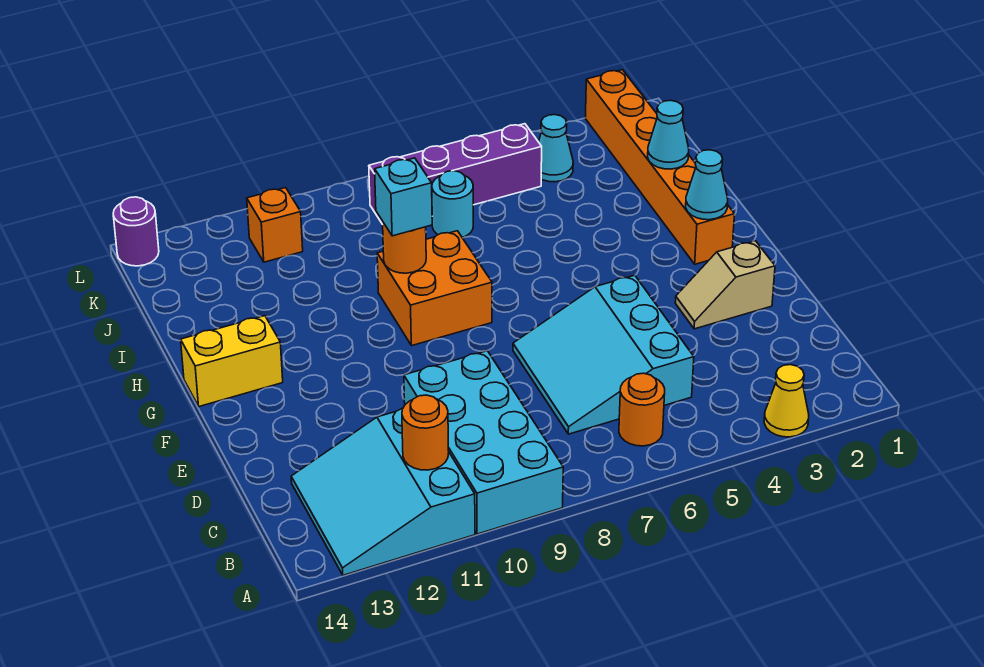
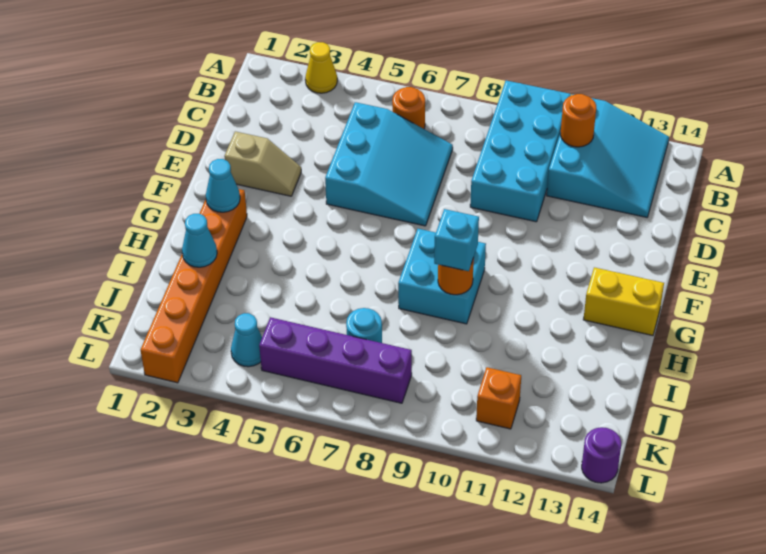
orange 2x2 brick [377,231,492,346] -> cyan 2x2 brick [398,229,486,324]

